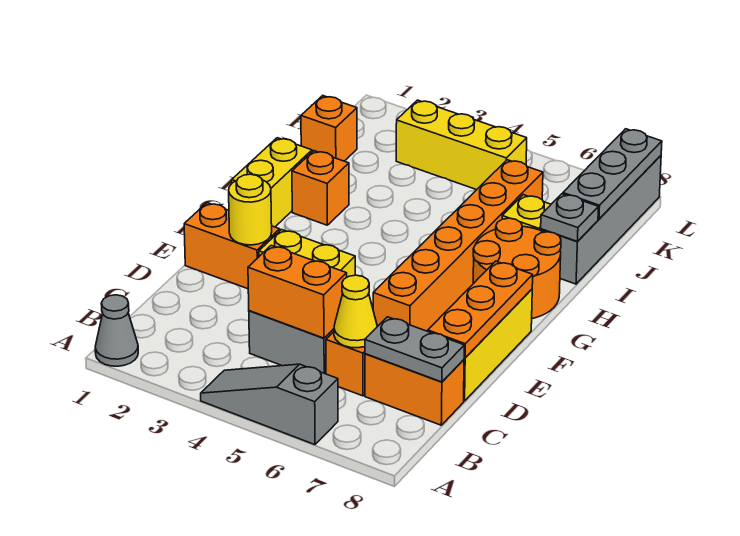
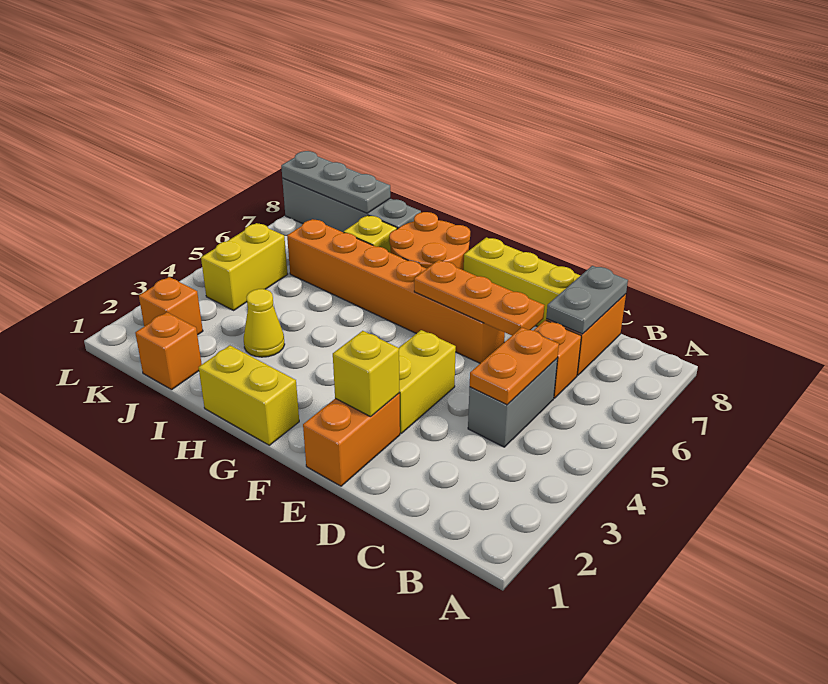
grey 1x1 cone [95,295,138,366] -> none
grey 1x3 slope [201,364,338,445] -> none
orange 1x2 brick [248,245,347,338] -> orange 1x2 plate [470,327,559,405]
yellow 1x1 cone [334,275,377,348] -> yellow 1x1 cone moved to [244,289,285,357]
orange 1x3 plate [428,261,533,358] -> orange 1x3 plate moved to [414,260,545,335]
yellow 1x1 round brick [229,174,272,245] -> yellow 1x1 brick [333,331,399,417]
orange 1x1 brick [292,151,349,225] -> orange 1x1 brick moved to [139,277,203,335]
grey 1x1 plate [541,194,599,242] -> none
yellow 1x3 brick [396,100,527,190] -> yellow 1x2 brick [201,223,288,310]

